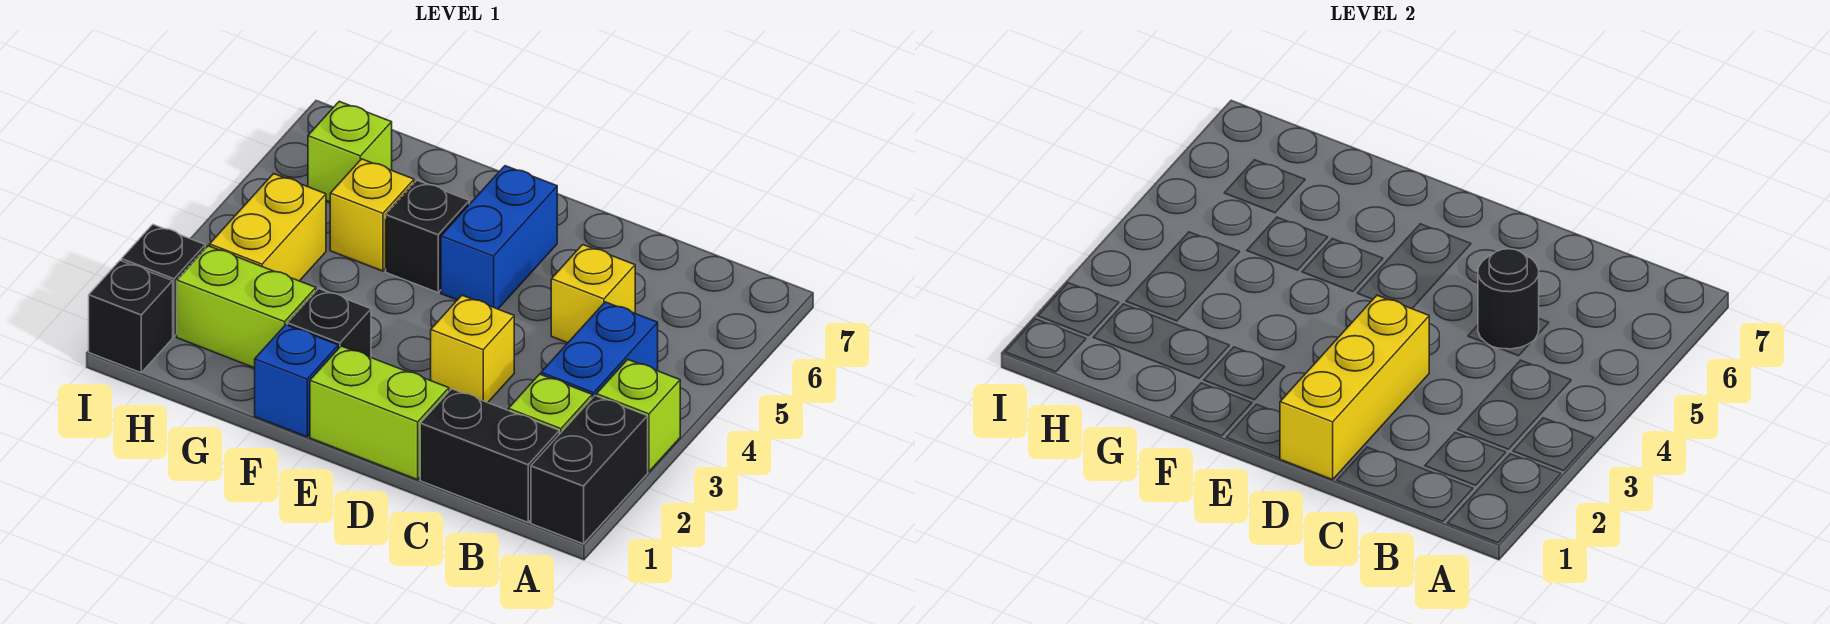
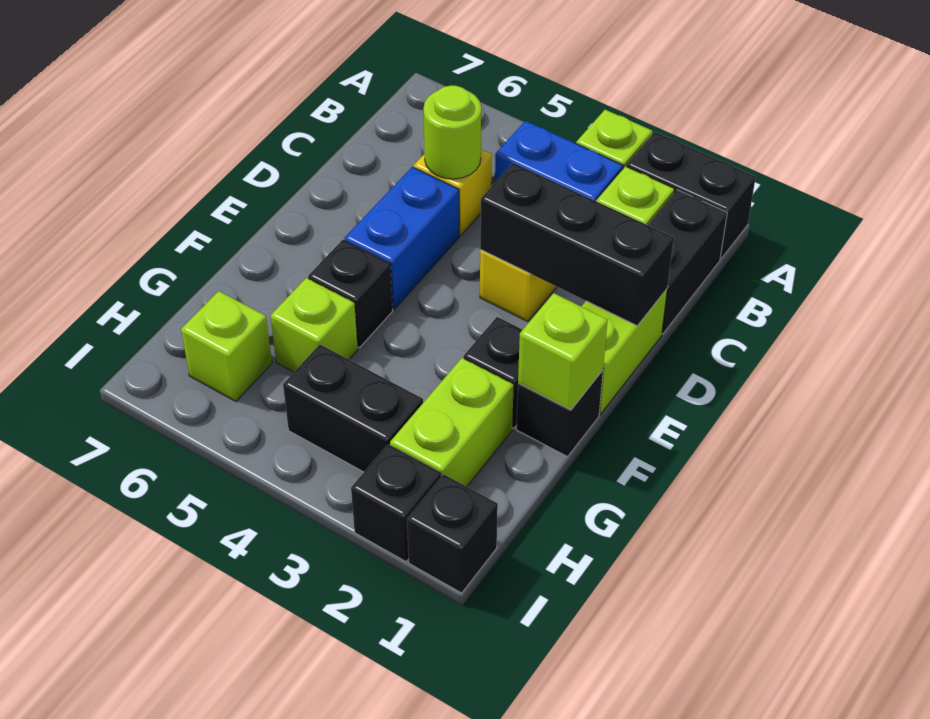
black 1x1 round brick [1478,249,1539,349] -> lime 1x1 round brick [423,86,481,179]
yellow 1x3 brick [1280,295,1429,480] -> black 1x3 brick [480,163,674,326]
blue 1x2 brick [441,166,557,309] -> blue 1x2 brick turned to [345,167,459,309]
blue 1x1 brick [255,325,338,437] -> black 1x1 brick [516,370,603,457]
none -> lime 1x1 brick [518,293,608,410]
yellow 1x1 brick [330,159,414,271] -> lime 1x1 brick [271,278,358,372]
yellow 1x2 brick [210,174,326,281] -> black 1x2 brick [283,344,423,472]

